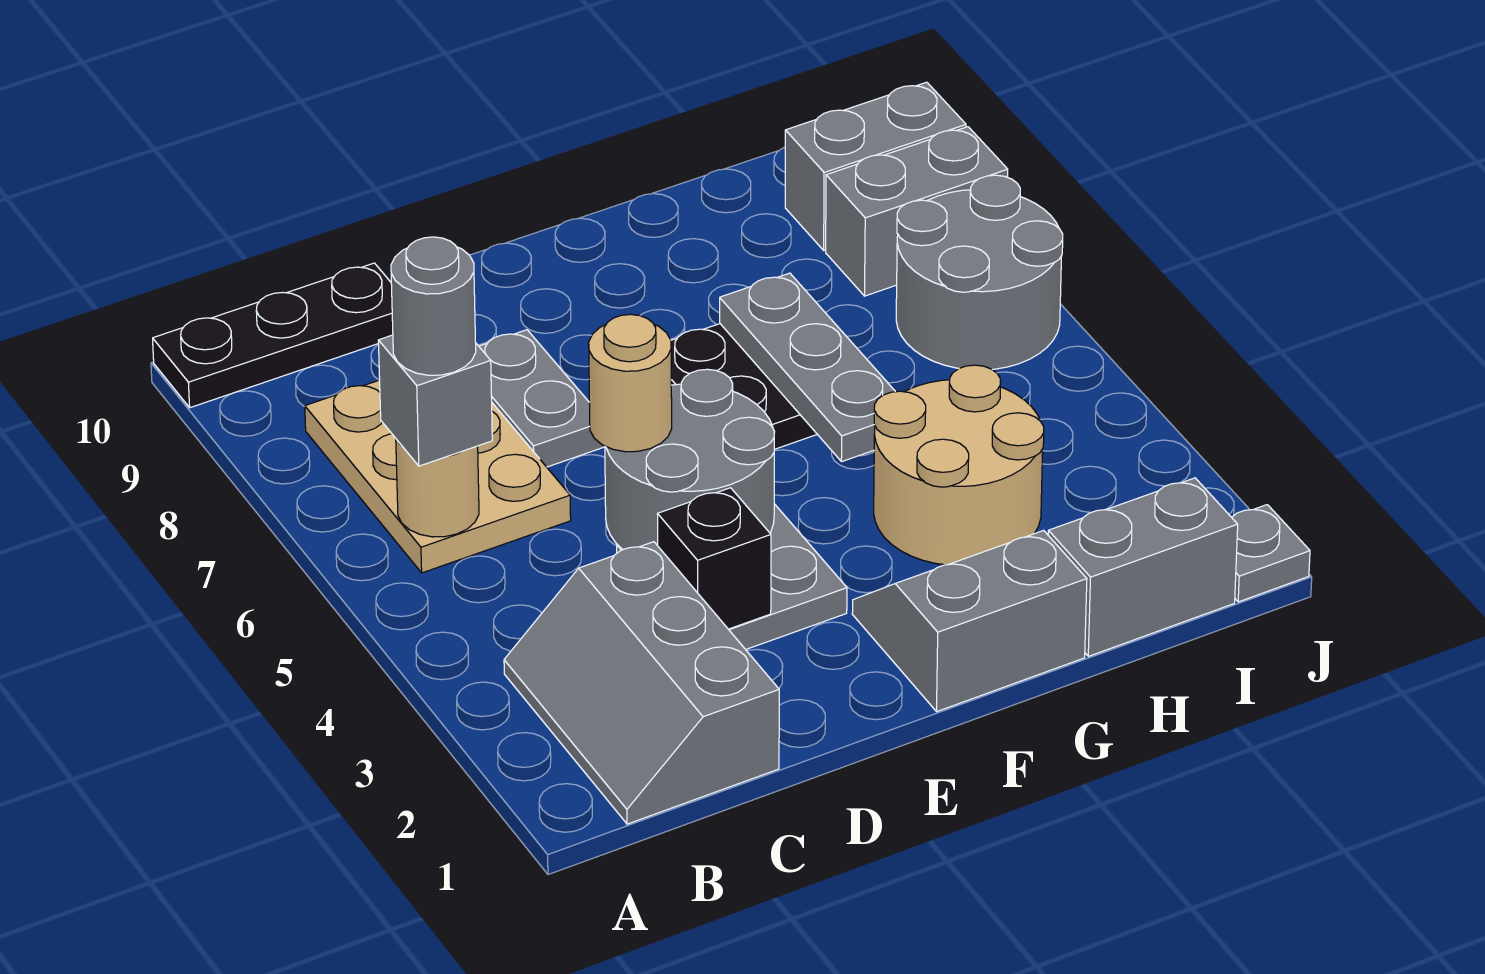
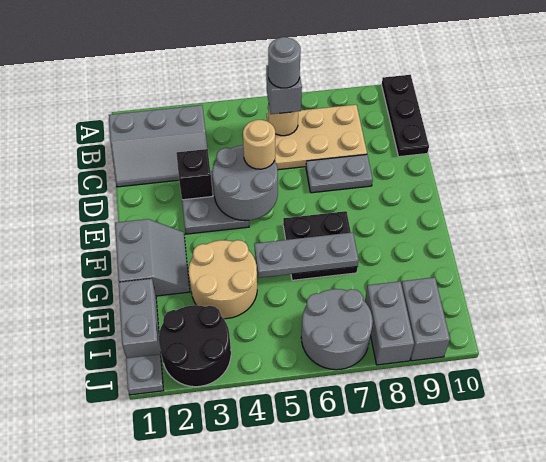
grey 2x3 slope [504,542,779,824] -> grey 2x3 slope turned to [109,105,207,187]
none -> black 2x2 round brick [159,305,231,387]

